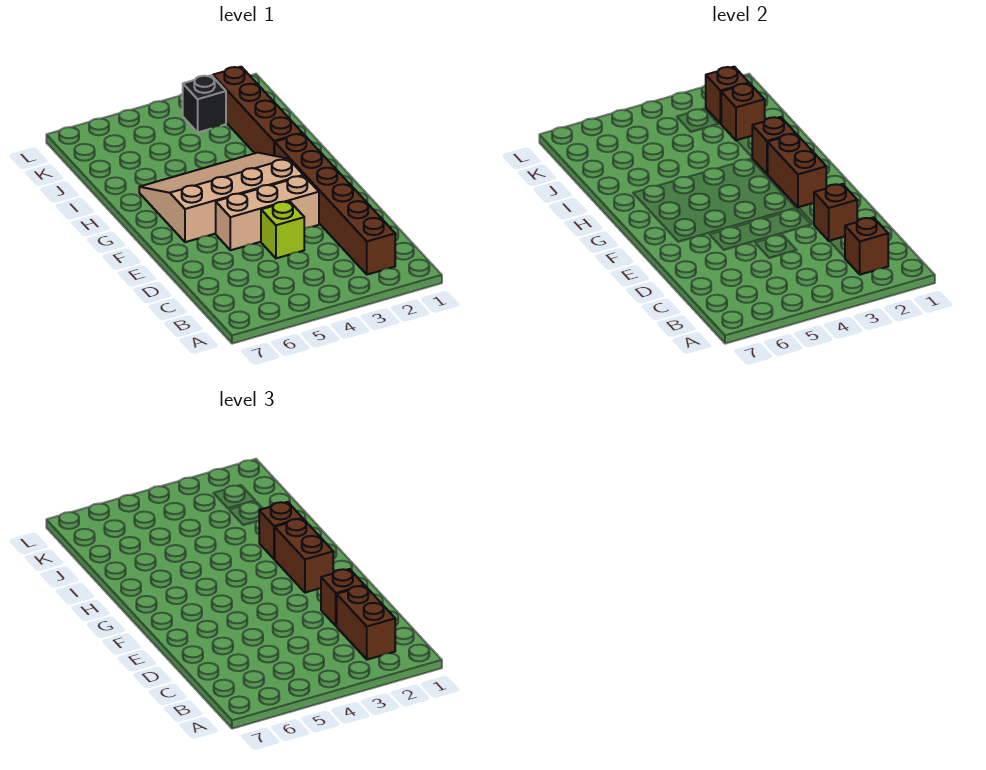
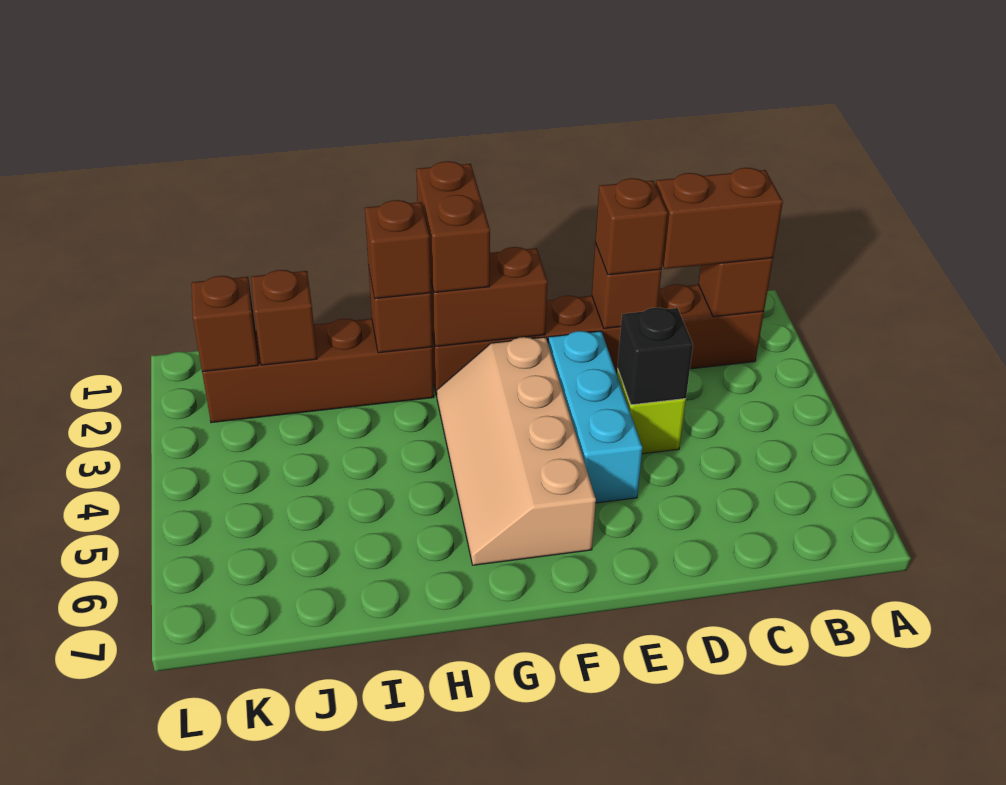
tan 1x3 brick [216,176,319,250] -> cyan 1x3 brick [548,331,643,503]
brown 1x2 brick [275,519,333,593] -> brown 1x2 brick turned to [416,161,490,292]
tan 3x4 slope [139,153,303,242] -> tan 2x4 slope [437,337,596,565]
black 1x1 brick [183,75,226,132] -> black 1x1 brick moved to [617,308,693,405]

